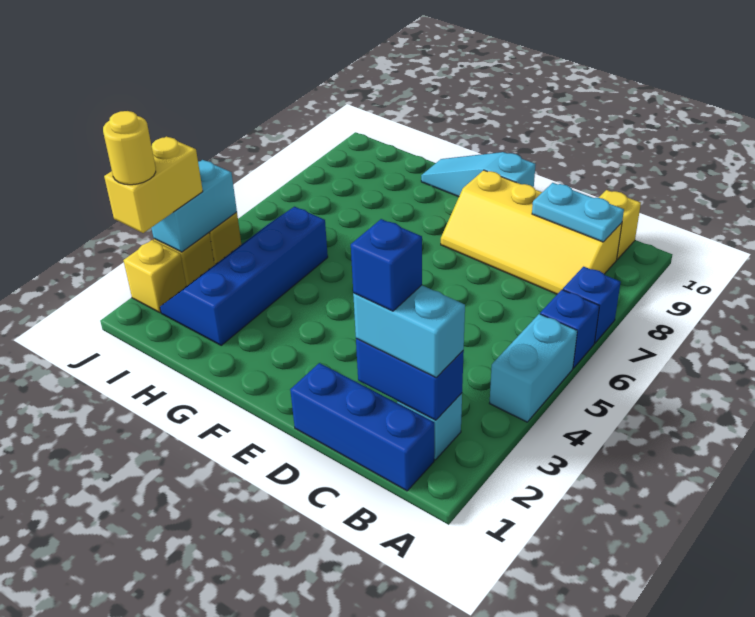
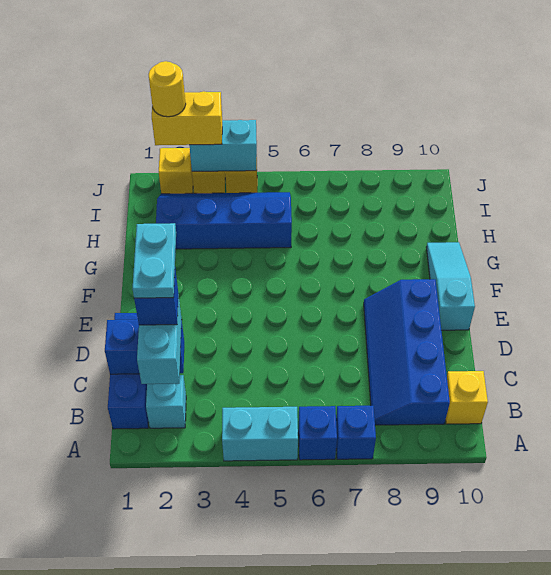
blue 1x2 brick [356,338,464,420] -> blue 1x2 brick turned to [105,320,184,374]
yellow 2x4 slope [441,170,622,294] -> blue 2x4 slope [364,279,450,425]
cyan 1x2 plate [532,183,624,242] -> cyan 1x2 plate moved to [132,223,176,298]

